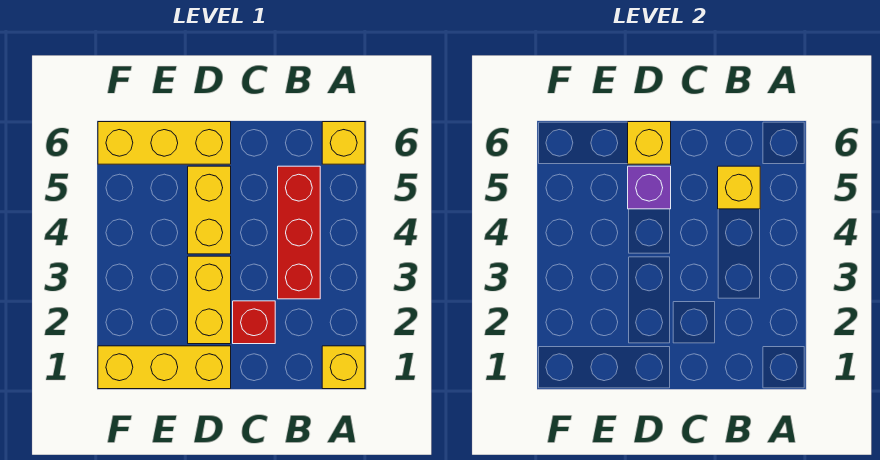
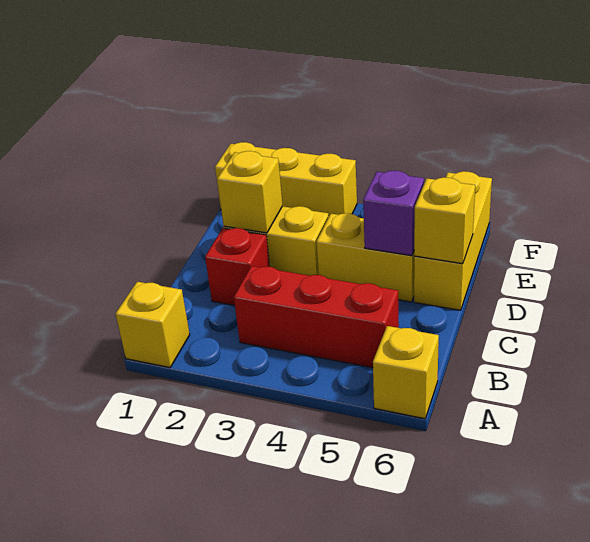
yellow 1x1 brick [718,166,760,209] -> yellow 1x1 brick moved to [217,151,283,233]
yellow 1x3 brick [98,346,231,389] -> yellow 1x3 brick turned to [215,142,357,216]

